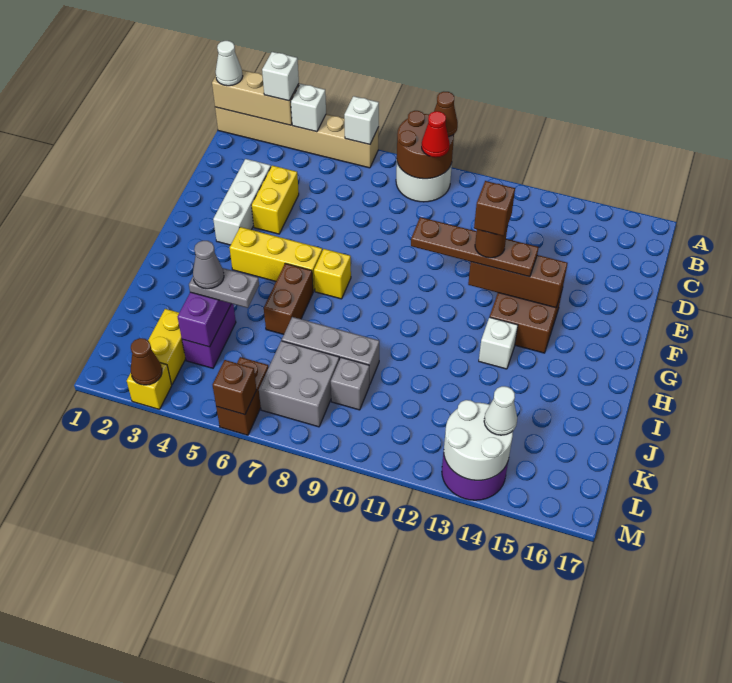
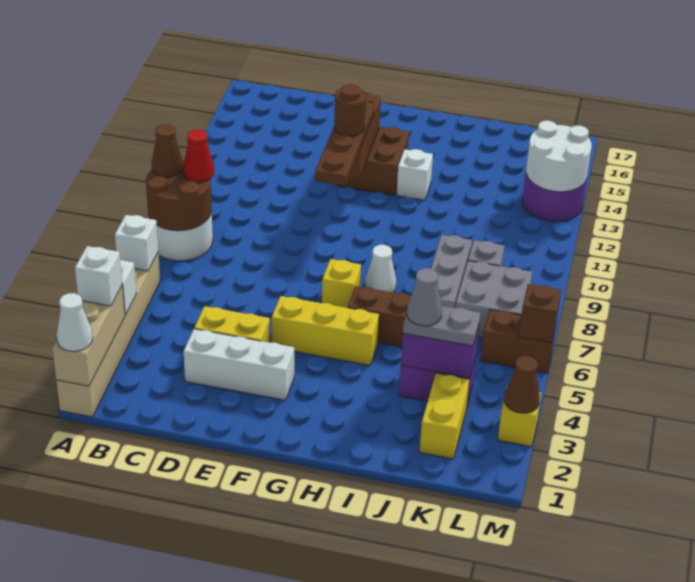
brown 1x1 brick [474,181,515,236] -> none
yellow 1x3 brick [229,227,322,291] -> yellow 1x3 brick turned to [272,296,379,365]
grey 1x2 plate [189,268,259,308] -> grey 1x2 plate turned to [403,306,480,346]
yellow 1x2 brick [148,309,186,384] -> yellow 1x2 brick turned to [420,373,470,459]
white 1x1 cone [484,386,517,435] -> white 1x1 cone moved to [365,245,396,292]

